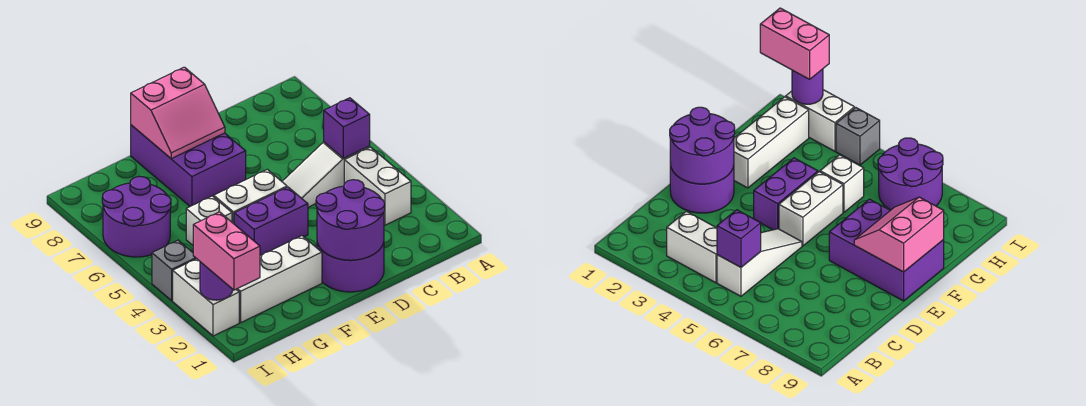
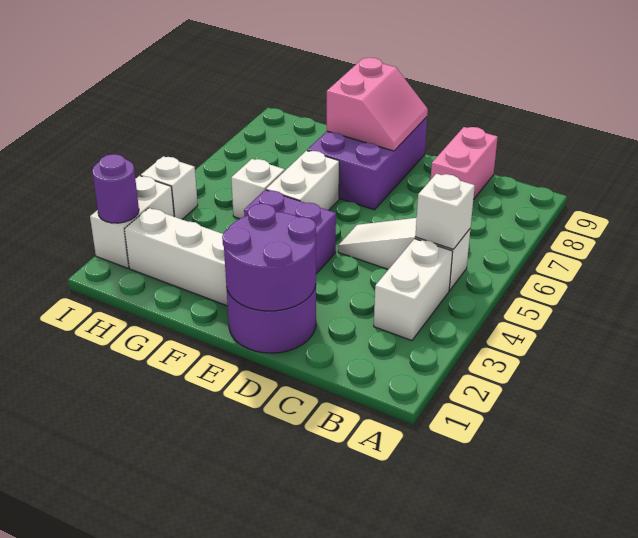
purple 1x1 brick [324,98,370,159] -> white 1x1 brick [415,174,475,249]
white 1x2 brick [214,169,287,224] -> white 1x2 brick turned to [266,151,339,210]
pink 2x2 slope [131,67,225,159] -> pink 2x2 slope turned to [327,58,428,151]
purple 2x2 round brick [102,177,171,257] -> none
pink 1x2 brick [193,212,260,290] -> pink 1x2 brick moved to [431,127,498,200]
grey 1x1 brick [152,240,196,301] -> white 1x1 brick [141,156,198,219]

